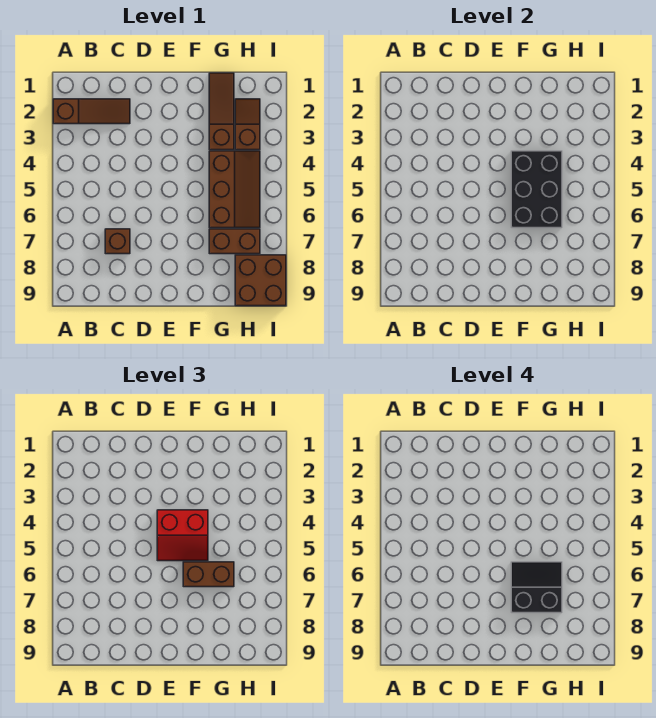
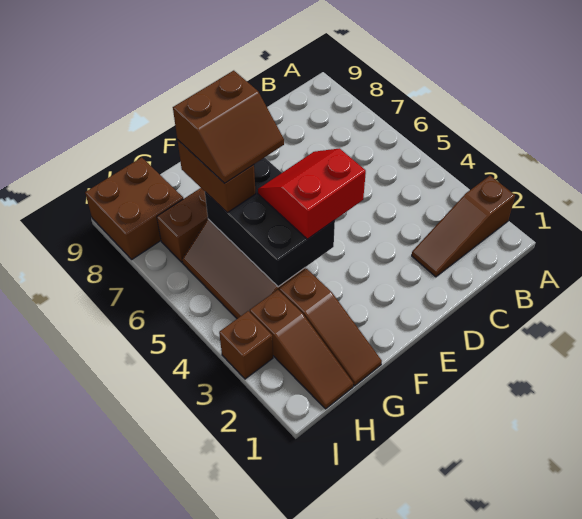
brown 1x1 brick [105,229,130,254] -> brown 1x1 brick moved to [219,311,273,379]
brown 1x2 brick [183,562,234,587] -> brown 1x2 brick turned to [177,140,256,213]
black 2x2 slope [511,562,562,613] -> brown 2x2 slope [173,71,284,183]
brown 1x2 slope [235,99,260,150] -> brown 1x3 slope [250,290,353,409]

